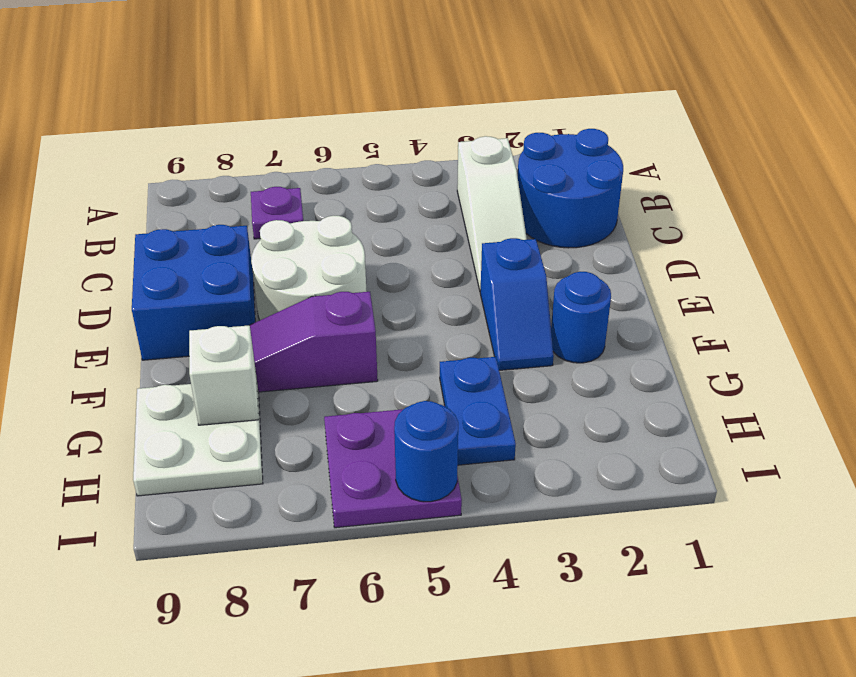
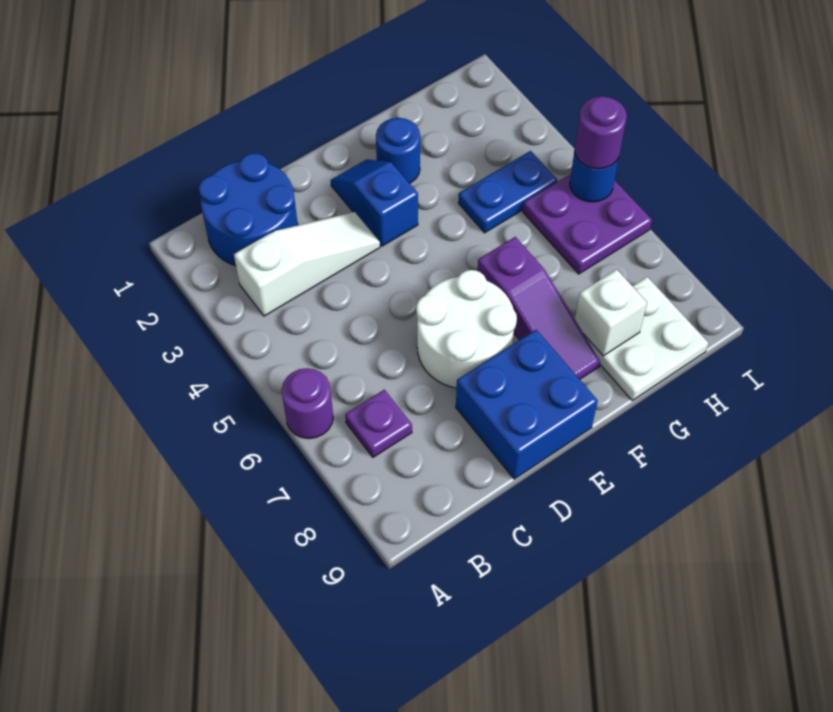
none -> purple 1x1 round brick [282,368,333,439]
blue 1x2 slope [480,238,554,370] -> blue 1x2 slope turned to [331,159,418,246]
none -> purple 1x1 round brick [574,96,627,169]

